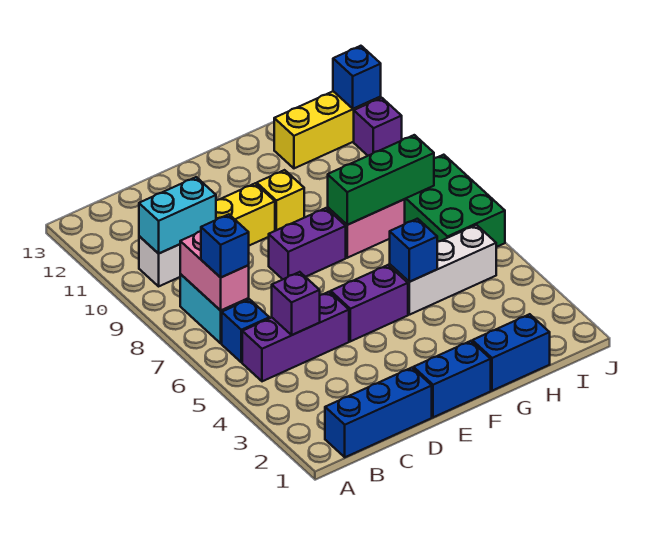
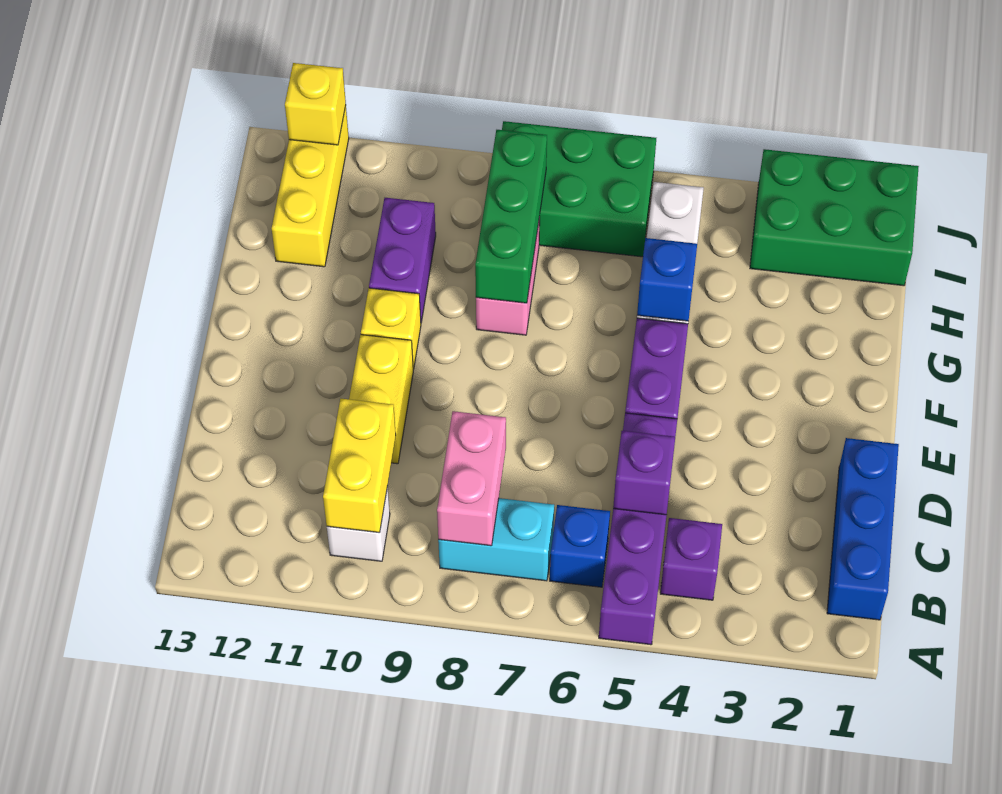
purple 1x3 brick [242,292,349,381] -> purple 1x4 brick [599,413,677,645]
pink 1x2 brick [180,231,249,310] -> pink 1x2 brick turned to [437,411,506,546]
blue 1x1 brick [201,214,249,277] -> none
cyan 1x2 brick [139,177,216,254] -> yellow 1x2 brick [323,399,396,533]
blue 1x2 brick [413,341,491,417] -> none
purple 1x2 brick [269,208,346,279] -> purple 1x2 brick moved to [369,198,436,322]
blue 1x2 brick [472,314,550,391] -> none
none -> green 2x3 brick [750,149,919,286]
purple 1x1 brick [354,98,402,156] -> purple 1x1 brick moved to [660,518,722,600]
blue 1x1 brick [333,46,381,109] -> yellow 1x1 brick [285,63,346,145]

